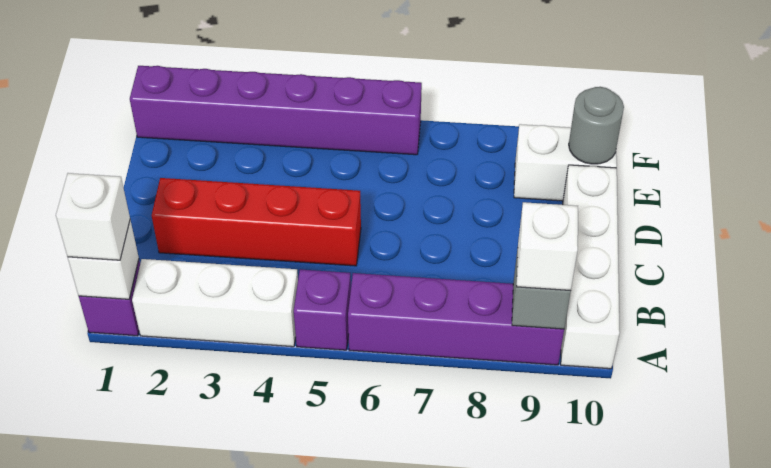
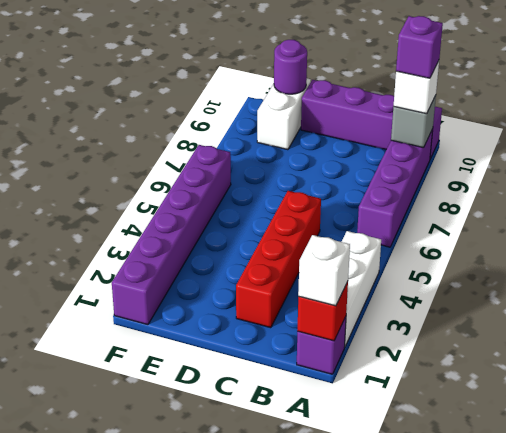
white 1x1 brick [68,220,139,299] -> red 1x1 brick [297,281,348,341]
purple 1x1 brick [294,269,351,350] -> purple 1x1 brick moved to [396,16,443,78]
white 1x4 brick [561,165,620,369] -> purple 1x4 brick [301,80,442,159]
grey 1x1 round brick [569,87,624,164] -> purple 1x1 round brick [274,40,307,94]

